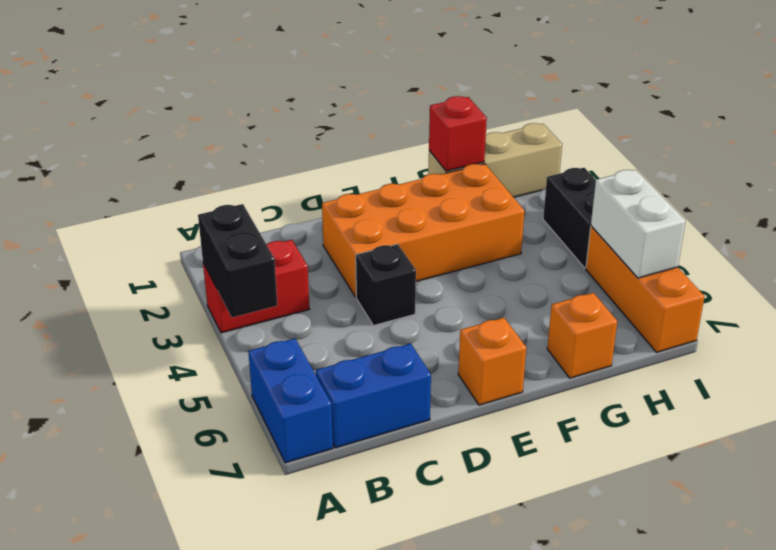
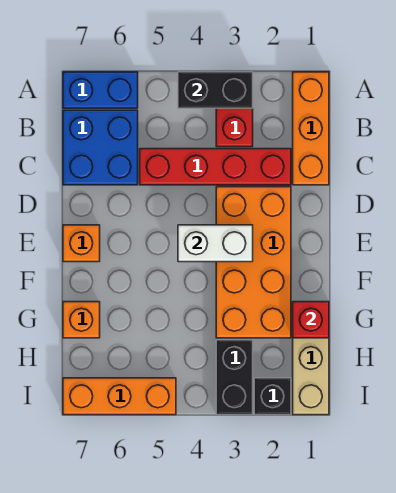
none -> orange 1x3 brick [293,72,329,185]
blue 1x2 brick [316,344,431,448] -> blue 2x2 brick [63,110,138,185]
none -> red 1x4 brick [140,149,291,185]
black 1x1 brick [356,244,416,326] -> black 1x1 brick moved to [254,378,291,415]
black 1x2 brick [543,168,596,268] -> black 1x2 brick turned to [216,340,253,415]
white 1x2 brick [591,170,686,278] -> white 1x2 brick moved to [178,225,253,262]

